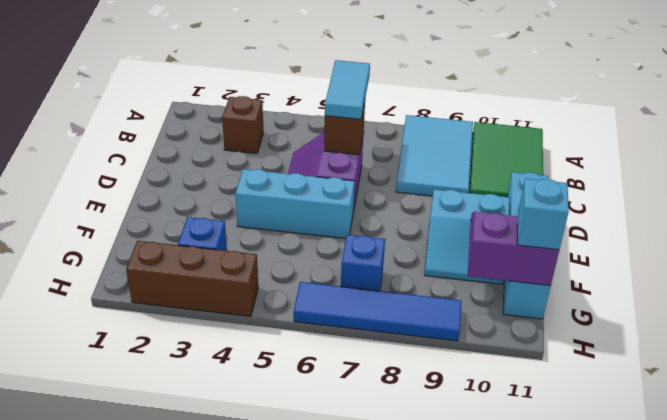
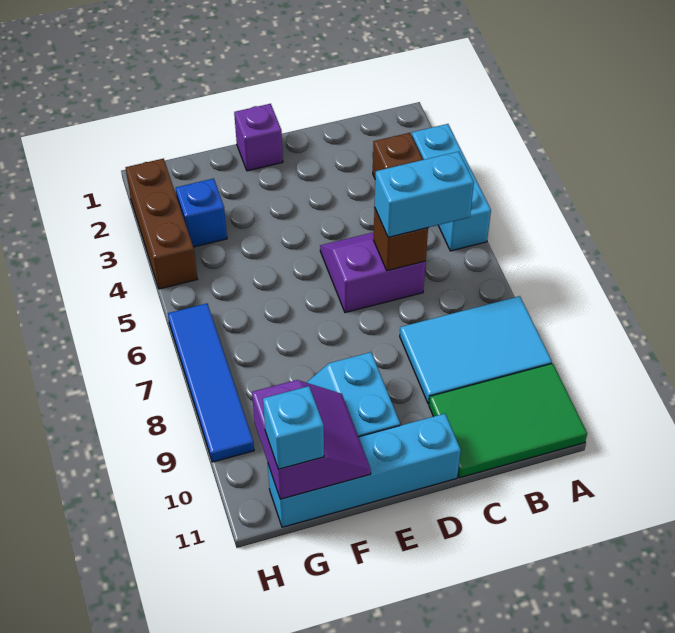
cyan 1x2 tile [325,60,370,119] -> cyan 1x2 brick [375,151,474,237]
none -> purple 1x1 brick [234,104,283,171]
cyan 1x3 brick [235,169,355,239] -> cyan 1x3 brick moved to [412,124,491,251]
blue 1x1 brick [341,235,385,291] -> none

